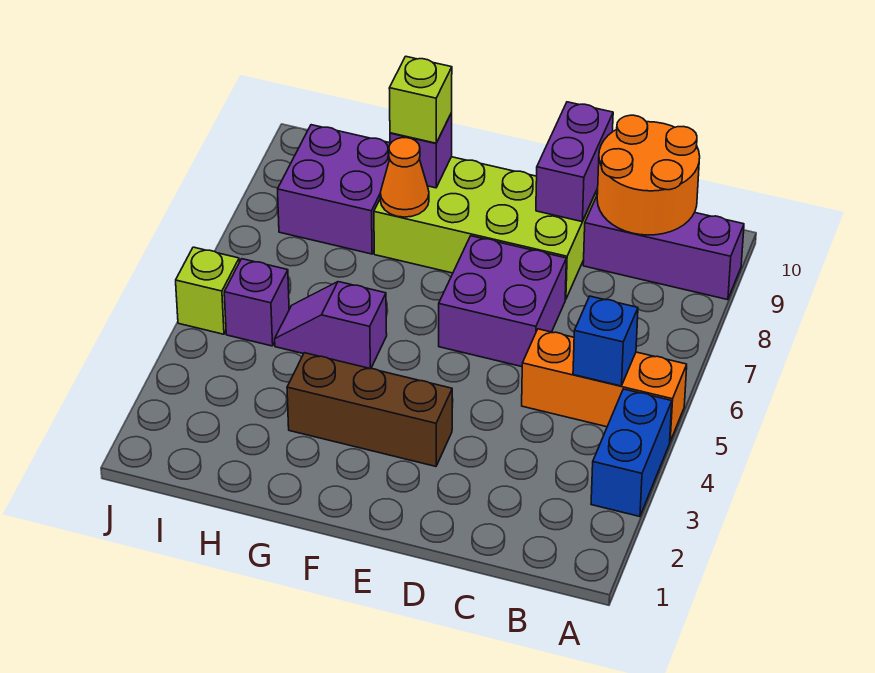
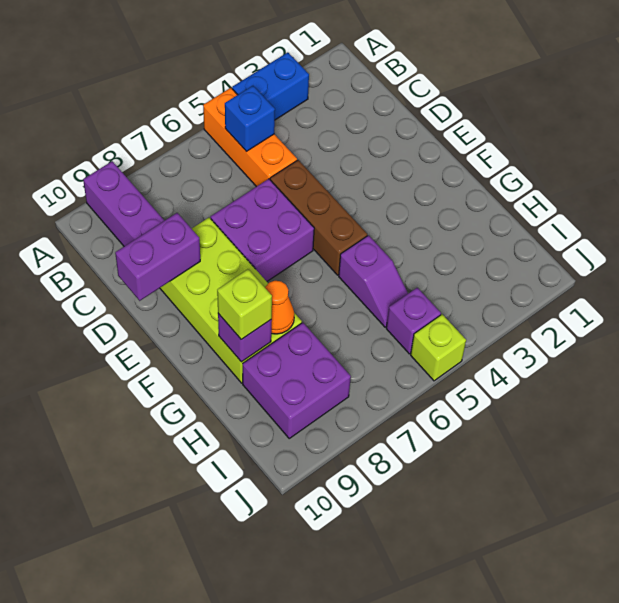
orange 2x2 round brick [597,115,700,235] -> none
brown 1x3 brick [287,353,452,466] -> brown 1x3 brick moved to [270,160,367,275]

